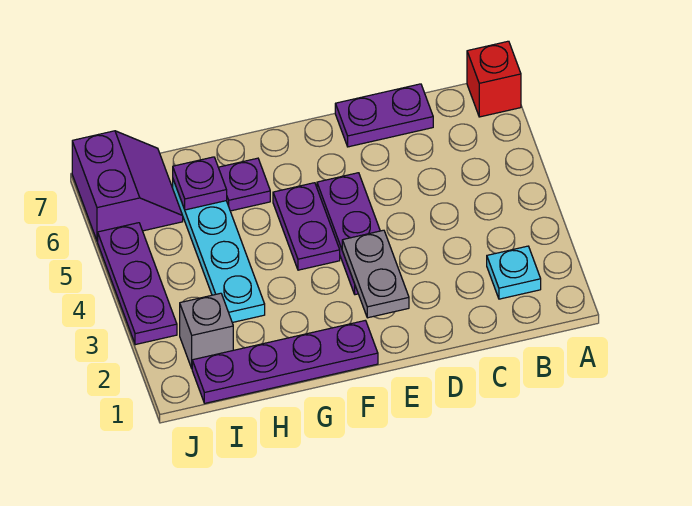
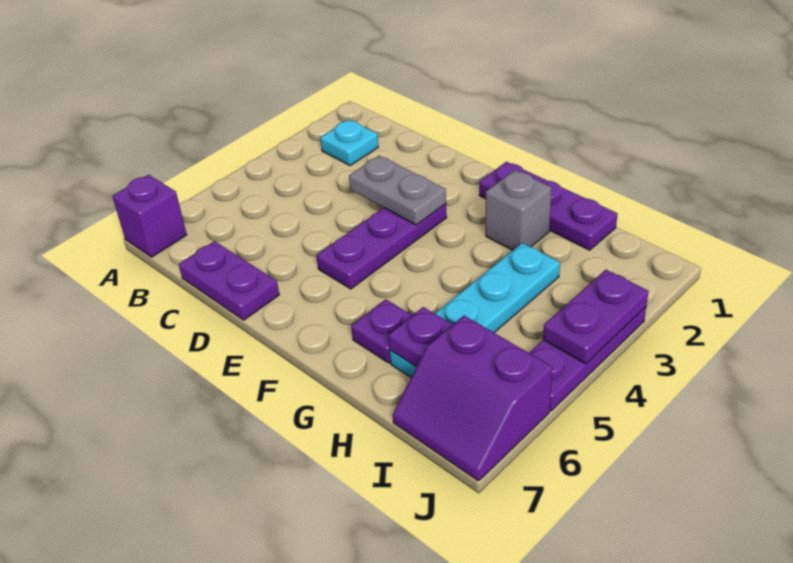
red 1x1 brick [467,41,521,117] -> purple 1x1 brick [112,175,187,257]
grey 1x2 plate [342,230,409,318] -> grey 1x2 plate turned to [349,156,446,225]
purple 1x4 plate [192,320,378,403] -> purple 1x3 plate [479,162,617,250]
purple 1x2 plate [273,183,340,270] -> purple 1x2 plate moved to [543,270,649,364]
grey 1x1 brick [180,293,233,368] -> grey 1x1 brick moved to [486,170,552,250]
purple 2x2 slope [72,131,183,241] -> purple 2x2 slope turned to [393,316,552,481]

